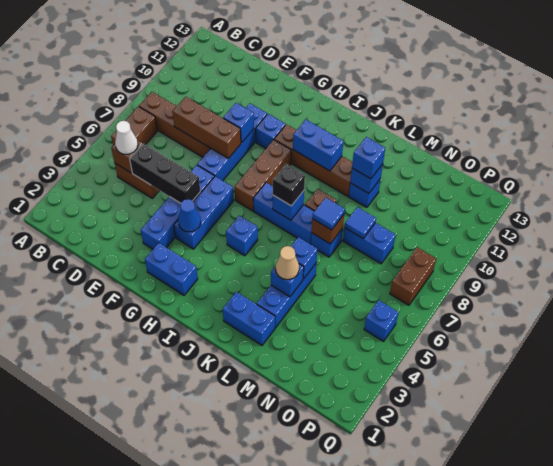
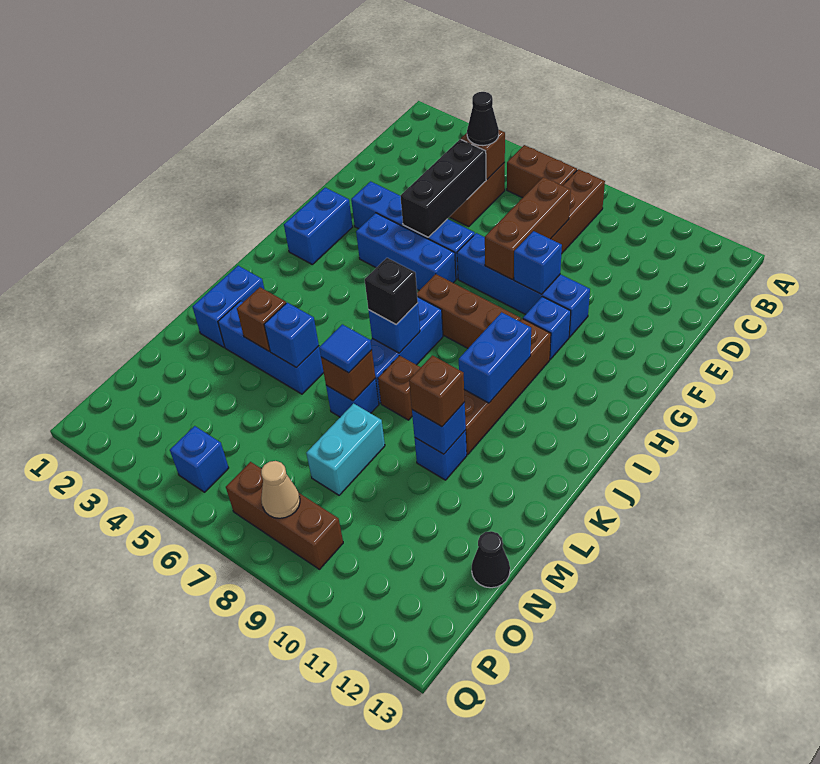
white 1x1 cone [115,121,138,154] -> black 1x1 cone [467,92,499,146]
blue 1x1 cone [178,199,201,232] -> none
blue 1x1 brick [226,216,258,256] -> none
blue 1x1 brick [271,264,304,297] -> brown 1x1 brick [237,287,286,351]
tan 1x1 cone [275,246,299,280] -> tan 1x1 cone moved to [261,461,300,518]
blue 1x1 brick [352,137,385,179] -> brown 1x1 brick [409,355,465,427]
blue 1x2 brick [343,223,395,264] -> cyan 1x2 brick [306,403,385,495]
blue 1x1 tile [344,207,376,238] -> none
none -> black 1x1 cone [472,531,510,588]
brown 1x2 brick [390,247,436,305] -> brown 1x3 brick [226,462,343,569]

